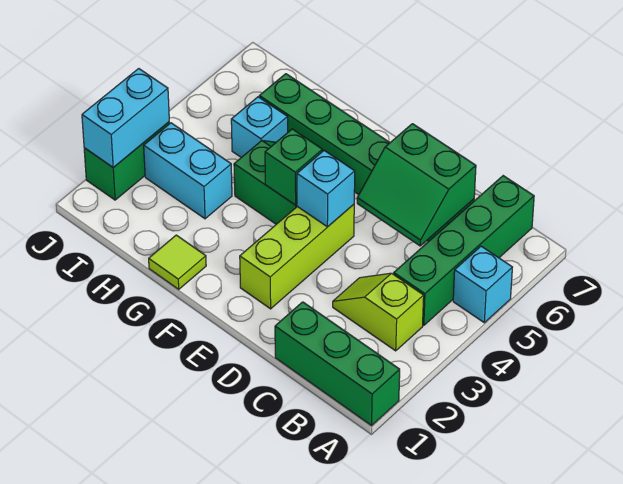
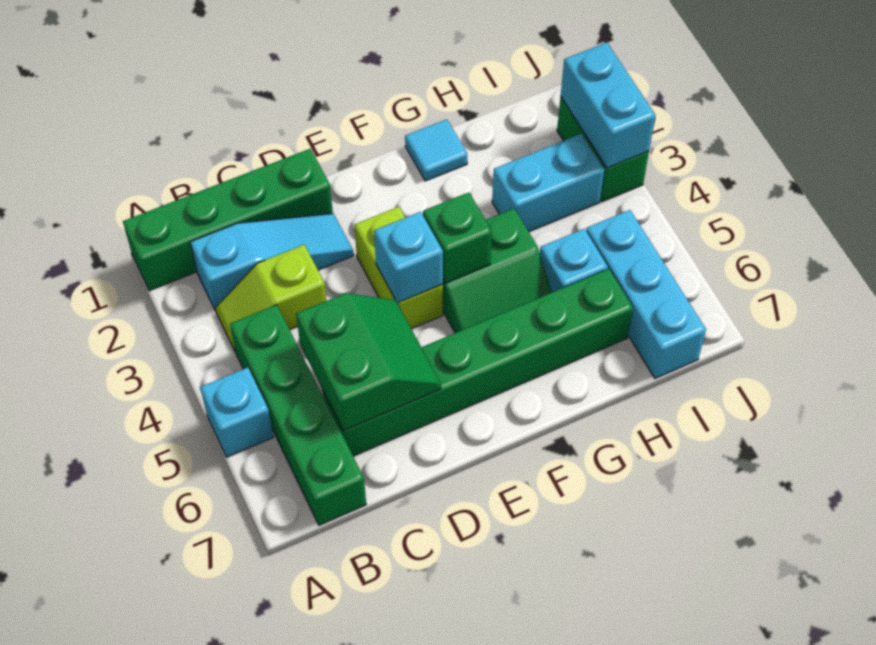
green 1x3 brick [275,302,400,425] -> green 1x4 brick [123,149,333,291]
none -> cyan 1x3 slope [190,214,354,311]
lime 1x2 slope [333,273,424,351] -> lime 1x2 slope turned to [215,245,326,352]
green 2x2 slope [357,124,476,246] -> green 2x2 slope turned to [296,293,441,431]
lime 1x3 brick [240,204,354,309] -> lime 1x2 brick [354,207,443,329]
lime 1x1 tile [149,235,206,289] -> cyan 1x1 tile [405,119,467,181]
none -> cyan 1x3 brick [586,210,706,378]

